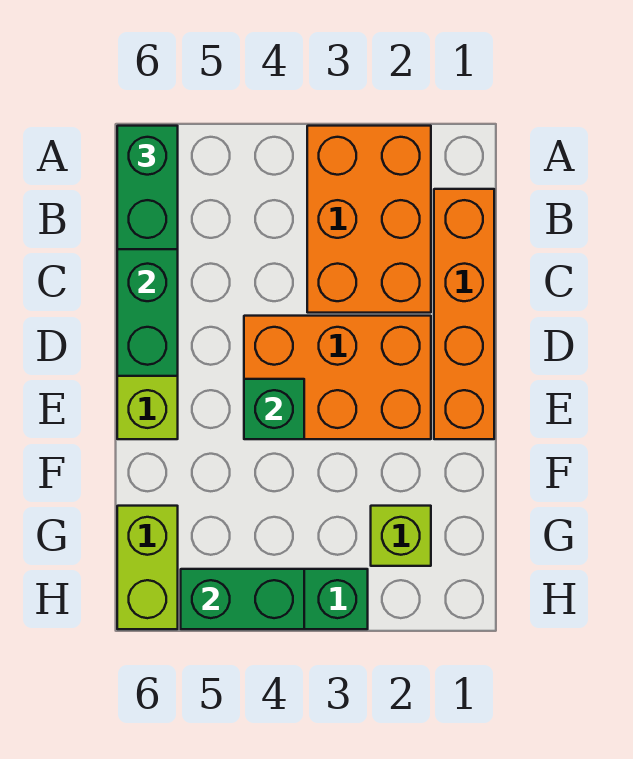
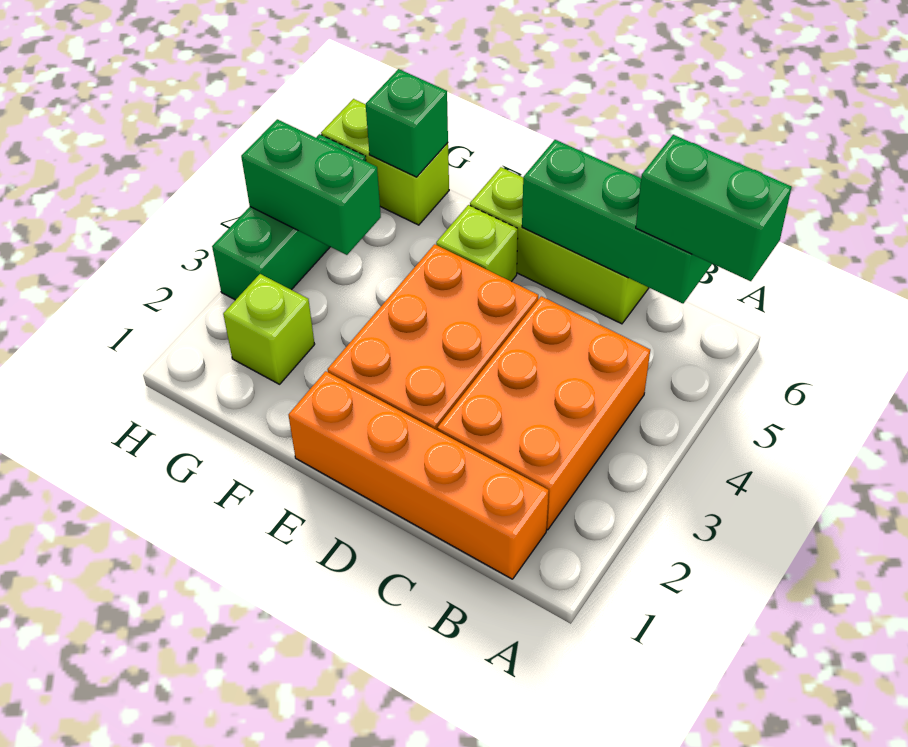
orange 2x3 brick [307,126,431,313] -> orange 2x3 brick turned to [437,296,650,530]
green 1x1 brick [244,379,304,439] -> green 1x1 brick moved to [366,69,448,177]
none -> lime 1x1 brick [436,205,518,282]
green 1x2 brick [181,569,304,629] -> green 1x2 brick turned to [241,119,381,255]

